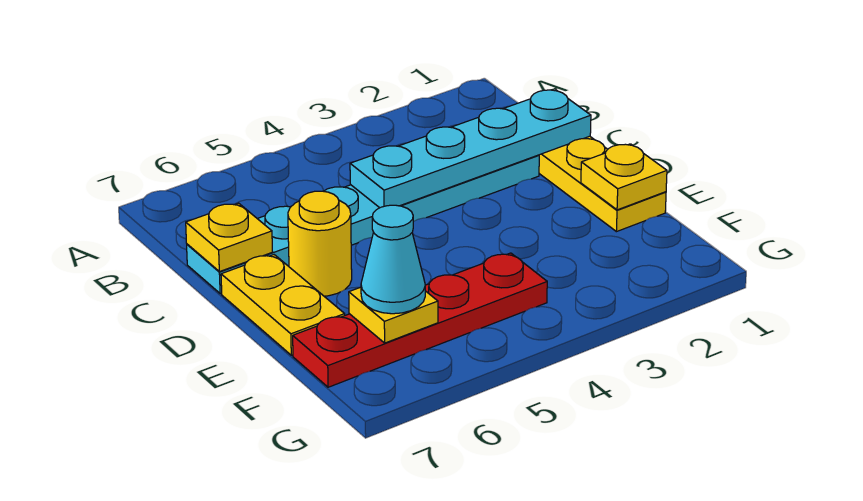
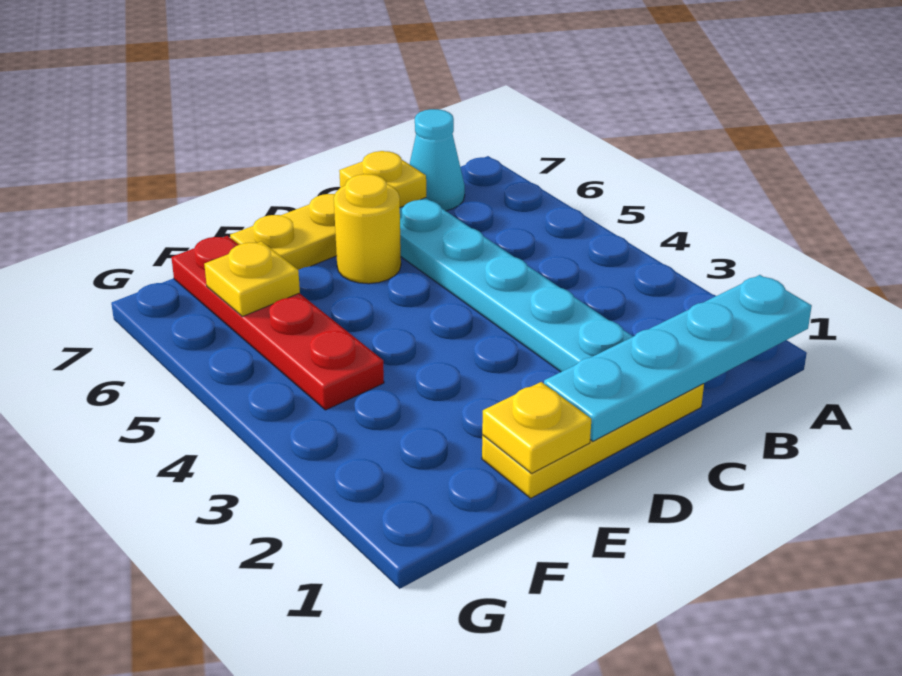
cyan 1x4 plate [350,90,591,208] -> cyan 1x4 plate turned to [544,275,812,441]
cyan 1x1 cone [361,205,425,314] -> cyan 1x1 cone moved to [409,109,465,211]

